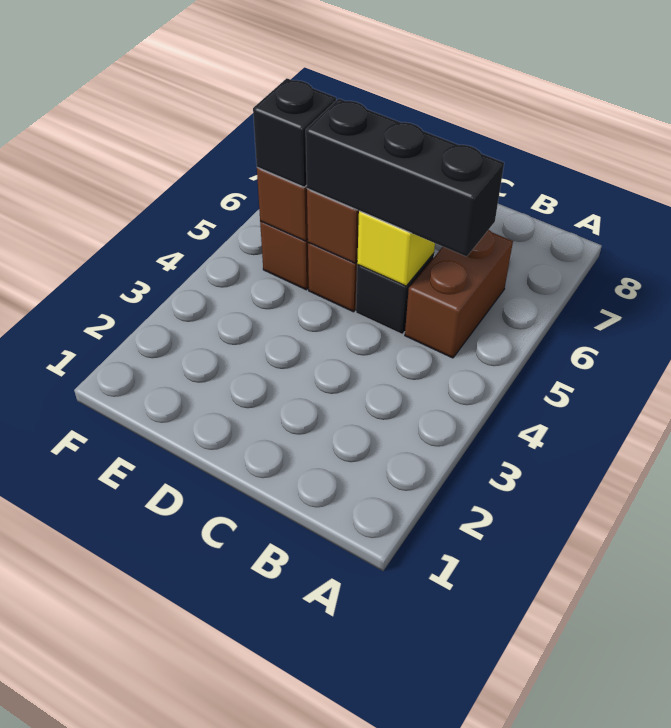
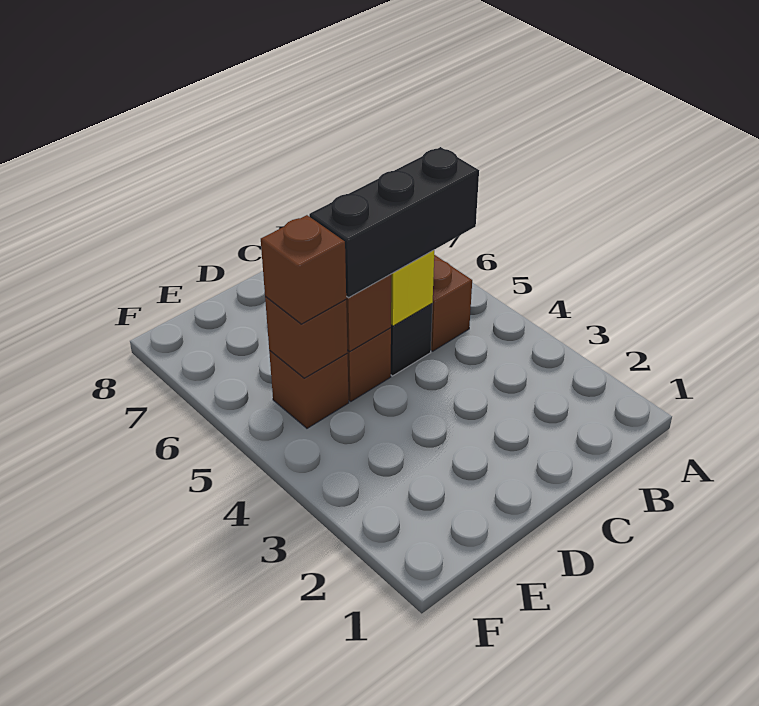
black 1x1 brick [253,78,336,187] -> brown 1x1 brick [261,215,346,324]

